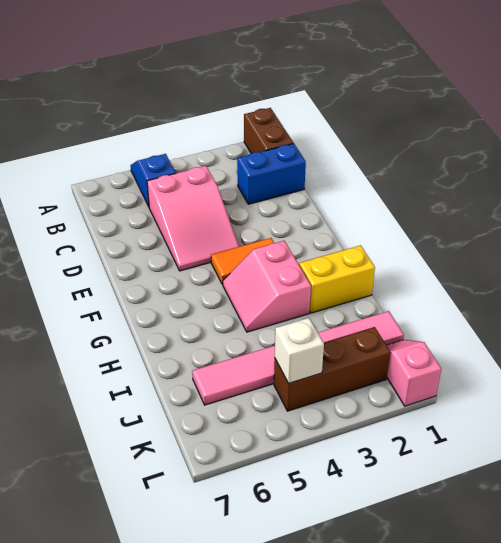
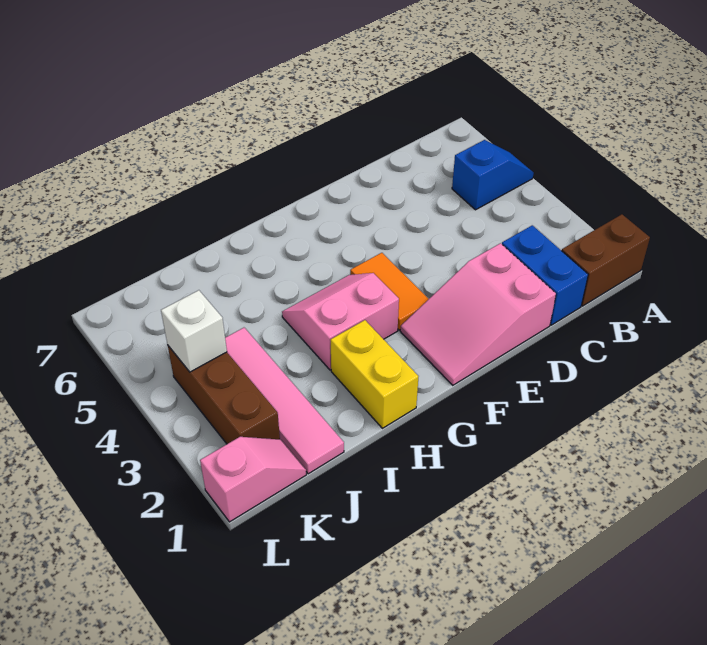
pink 2x3 slope [147,166,239,271] -> pink 2x3 slope moved to [400,243,556,385]
pink 1x6 tile [192,311,404,405] -> pink 1x4 tile [225,328,344,474]

